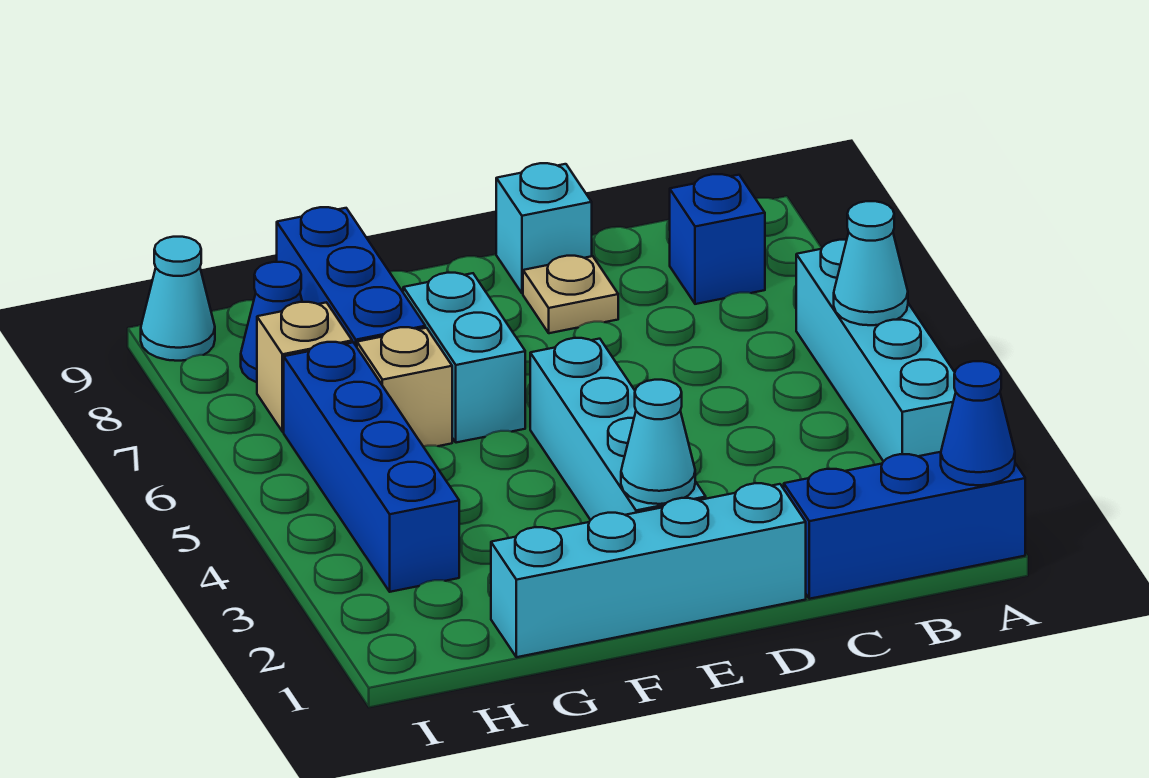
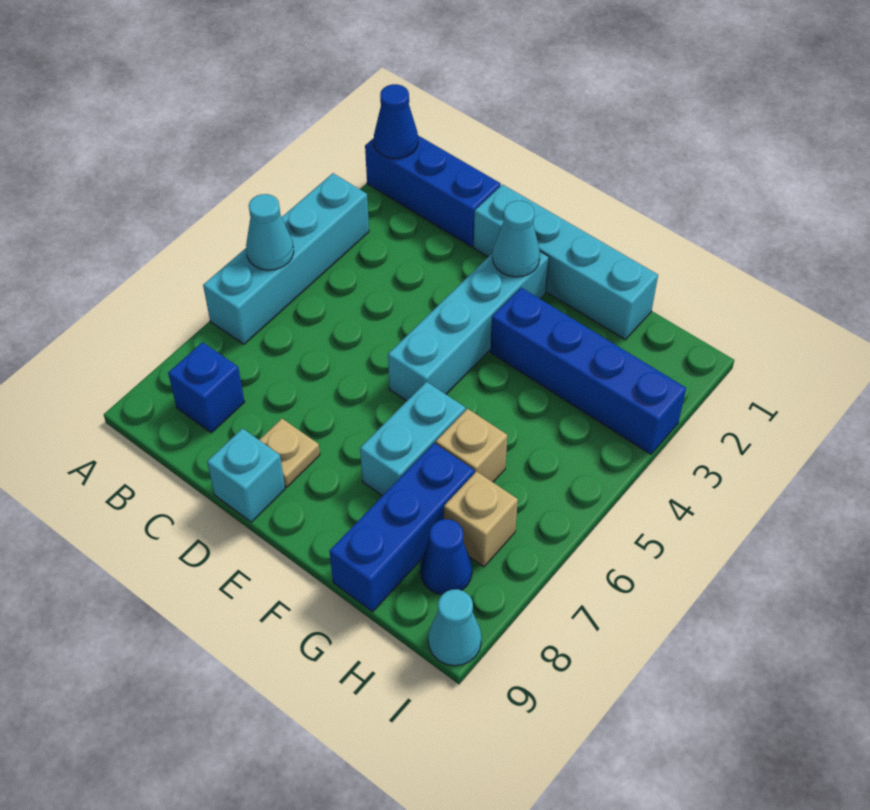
blue 1x4 brick [284,342,459,592] -> blue 1x4 brick turned to [490,288,686,454]

